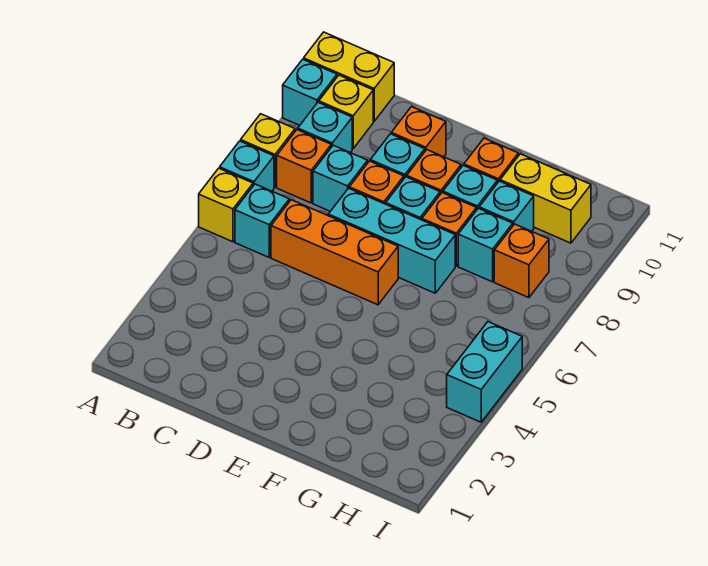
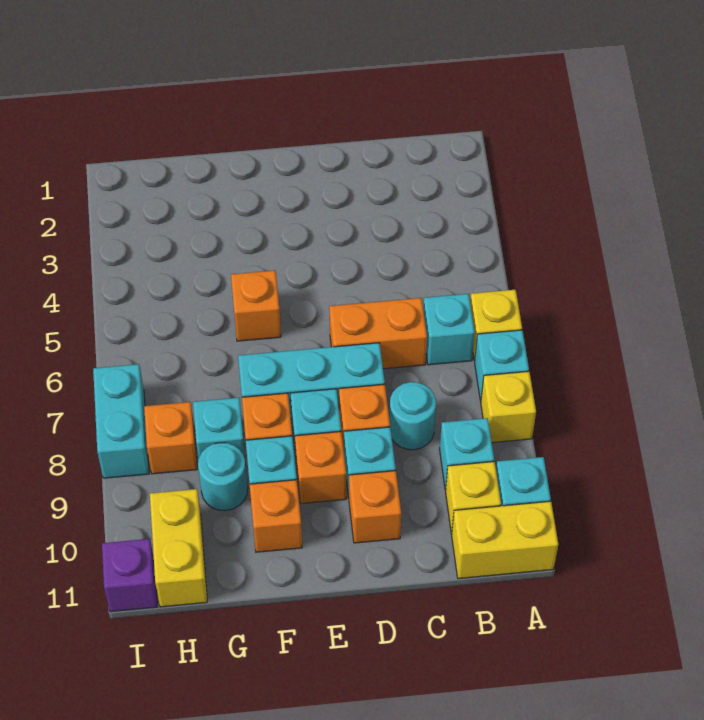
orange 1x1 brick [277,130,331,203] -> orange 1x1 brick moved to [231,270,281,341]
orange 1x3 brick [271,200,398,305] -> orange 1x2 brick [329,298,427,369]
cyan 1x1 brick [313,145,368,211] -> cyan 1x1 round brick [389,382,436,450]
cyan 1x1 brick [479,181,534,231] -> cyan 1x1 round brick [198,443,248,510]
yellow 1x2 brick [500,154,591,243] -> yellow 1x2 brick turned to [150,489,207,607]
cyan 1x2 brick [447,322,522,422] -> cyan 1x2 brick moved to [93,364,149,478]
none -> purple 1x1 brick [102,539,158,612]

